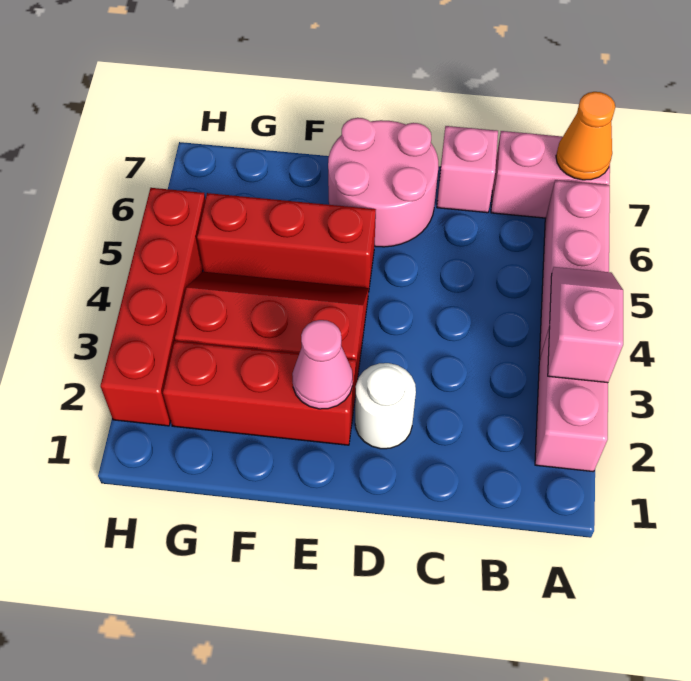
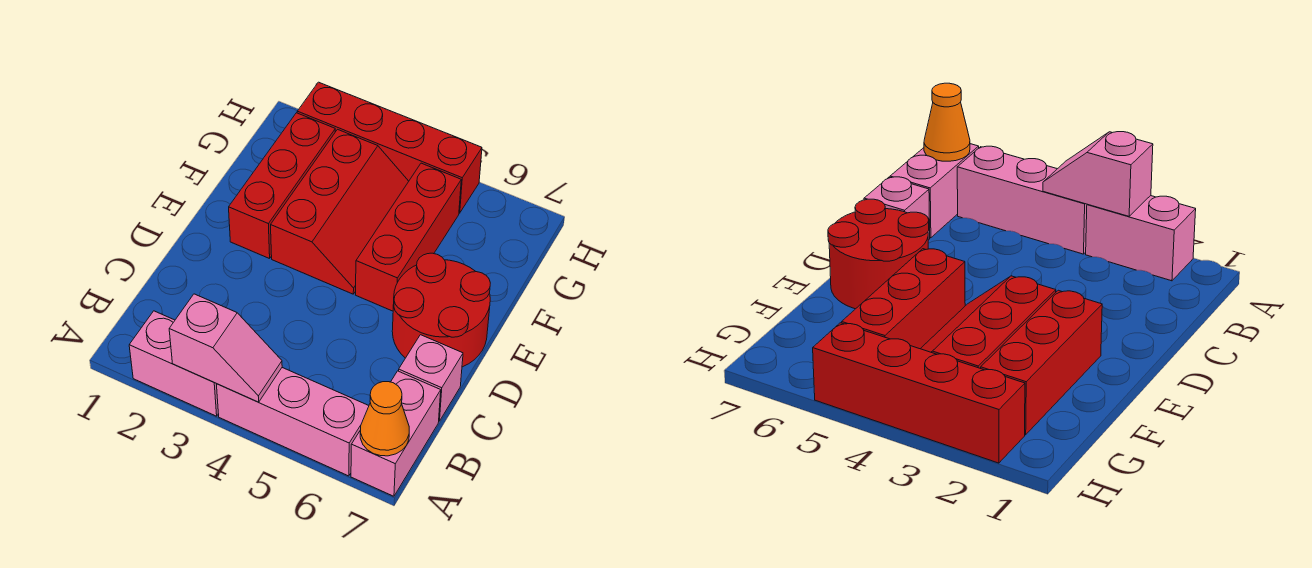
white 1x1 round brick [355,363,416,449] -> none
pink 2x2 round brick [328,118,438,247] -> red 2x2 round brick [392,253,490,367]
pink 1x1 cone [292,320,353,409] -> none

